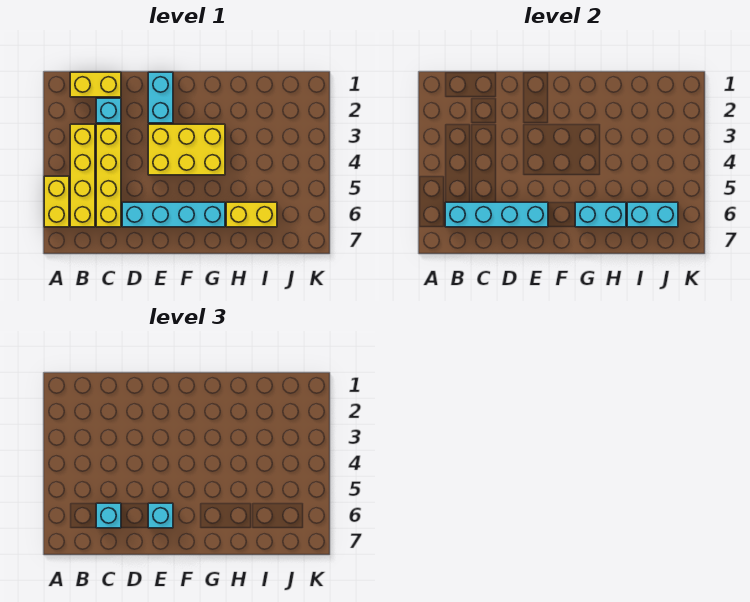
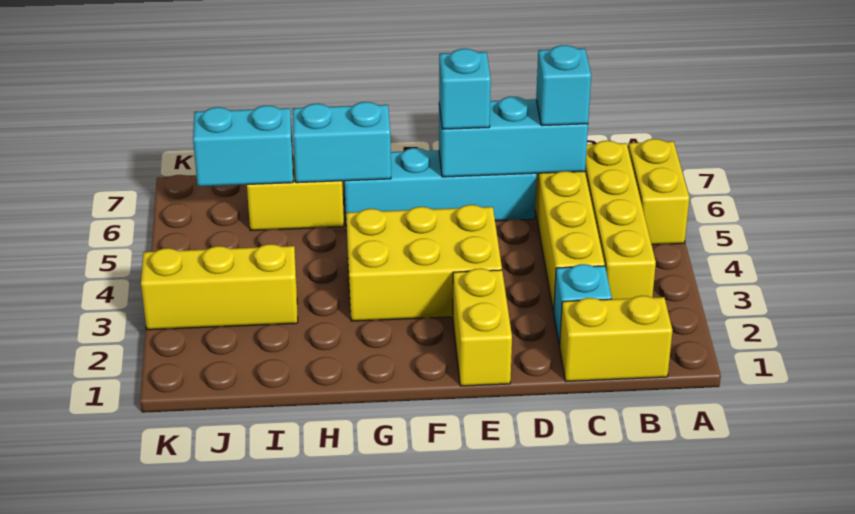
cyan 1x4 brick [445,202,548,227] -> cyan 1x3 brick [439,97,588,177]
cyan 1x2 brick [148,72,173,123] -> yellow 1x2 brick [453,268,512,386]
none -> yellow 1x3 brick [141,244,298,330]

